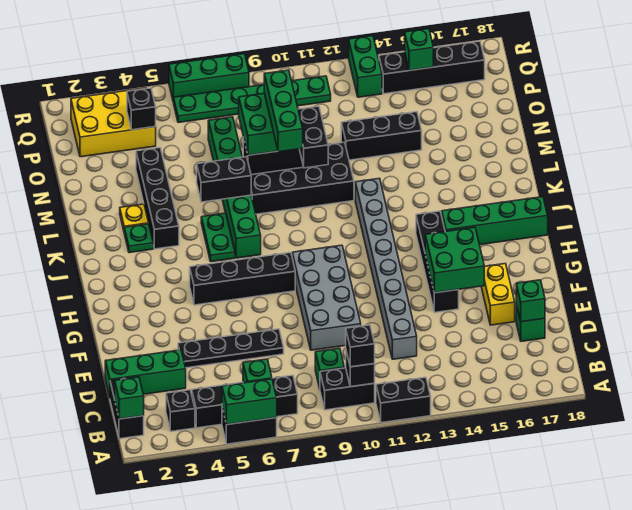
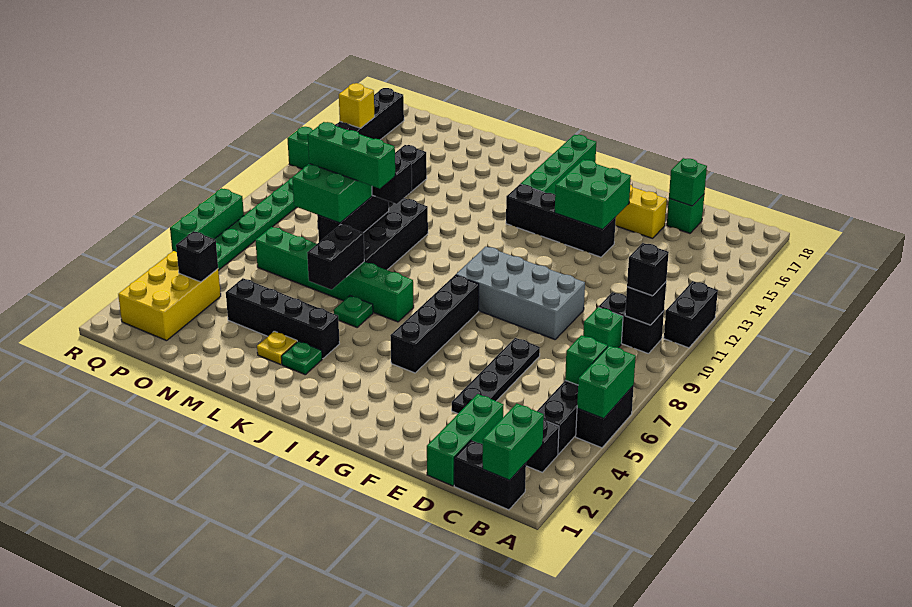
green 1x1 brick [115,377,144,419] -> green 1x2 brick [483,403,544,480]
black 1x2 brick [320,368,375,410] -> black 1x2 brick turned to [599,292,664,354]
grey 1x8 brick [355,178,417,359] -> none
green 1x2 plate [201,213,235,262] -> green 1x1 plate [334,296,373,327]
green 1x1 brick [405,29,433,70] -> yellow 1x1 brick [339,83,375,128]

